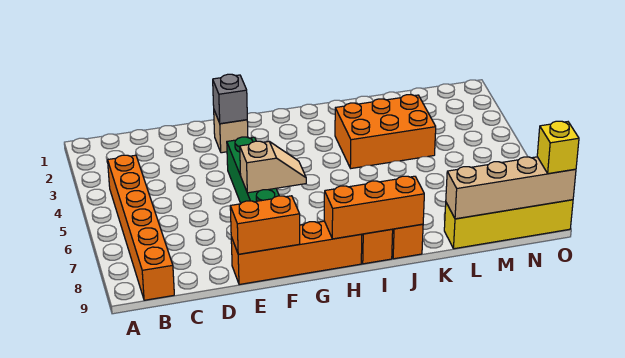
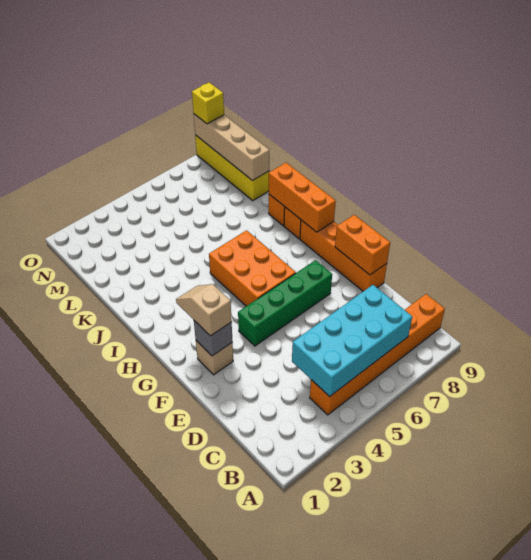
none -> cyan 2x4 brick [292,285,412,397]
tan 1x2 slope [240,141,306,193] -> tan 1x2 slope moved to [176,284,232,336]
orange 2x3 brick [335,95,436,168] -> orange 2x3 brick moved to [209,230,296,306]

